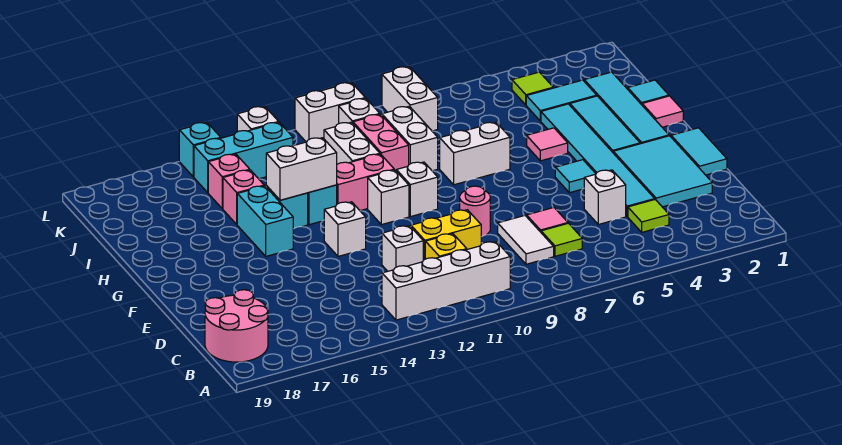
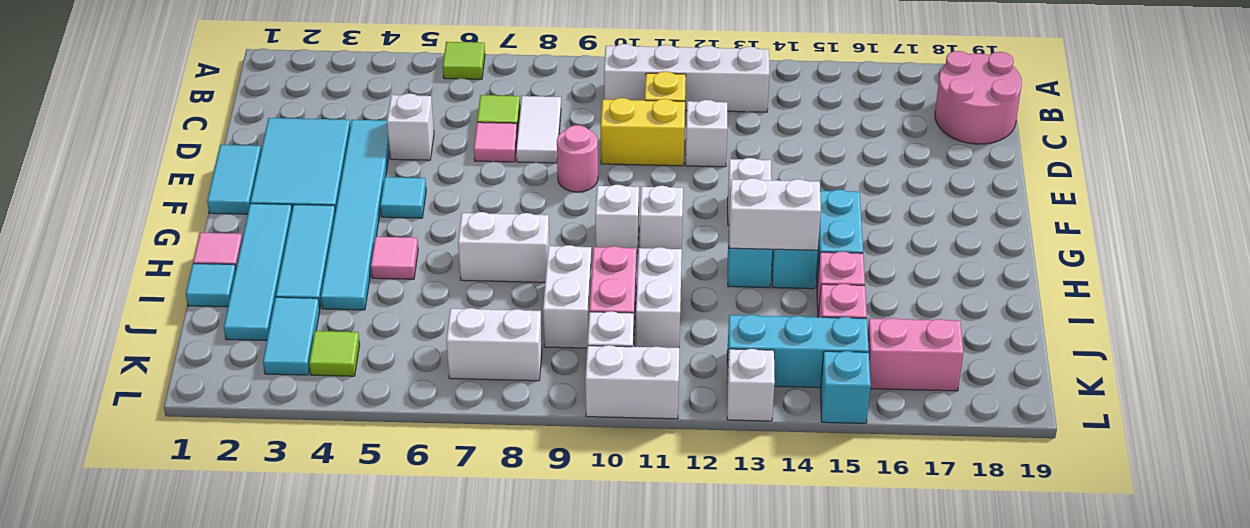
lime 1x1 tile [628,200,669,232] -> lime 1x1 tile moved to [443,42,485,79]
pink 1x2 brick [337,154,394,211] -> pink 1x2 brick moved to [868,318,963,391]
cyan 1x2 tile [526,80,597,121] -> cyan 1x2 tile turned to [263,297,320,375]
white 1x2 brick [382,67,438,131] -> white 1x2 brick turned to [446,308,542,381]

